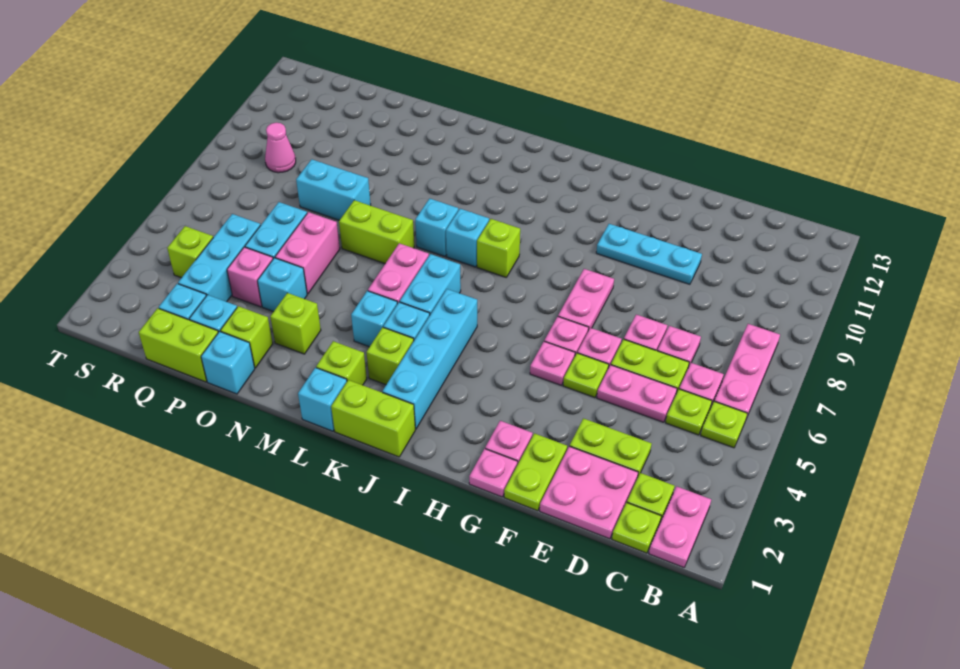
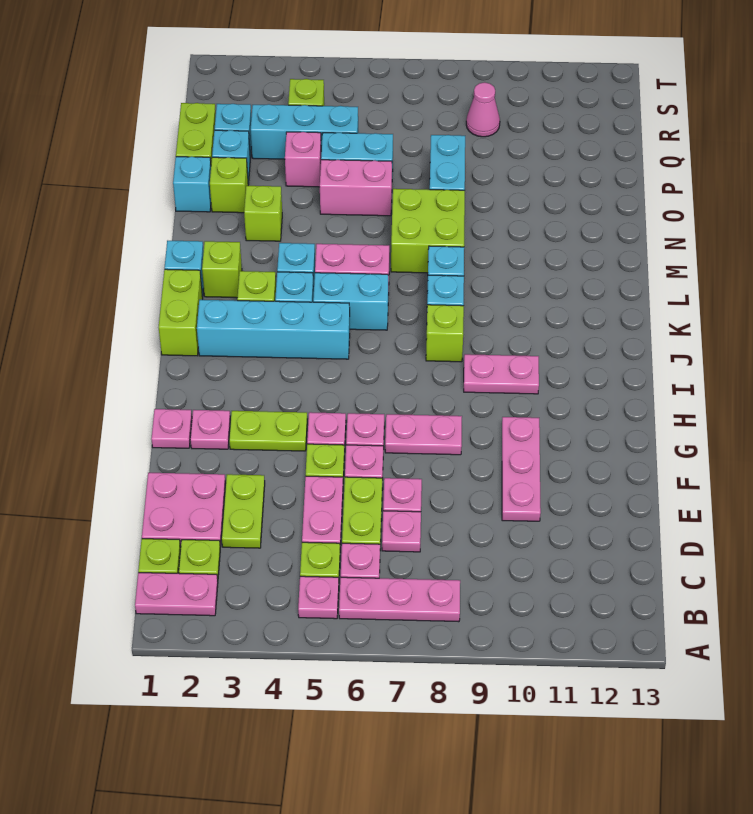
lime 1x1 plate [701,402,747,448] -> pink 1x1 plate [298,576,339,619]
cyan 1x3 plate [596,224,702,284] -> pink 1x3 plate [502,417,541,521]
lime 1x2 plate [504,433,567,511] -> lime 1x2 plate moved to [229,411,307,451]
none -> pink 1x2 plate [464,354,539,394]
lime 1x2 brick [339,200,414,264] -> lime 2x2 brick [391,189,465,273]
cyan 1x1 brick [257,258,307,312] -> none

